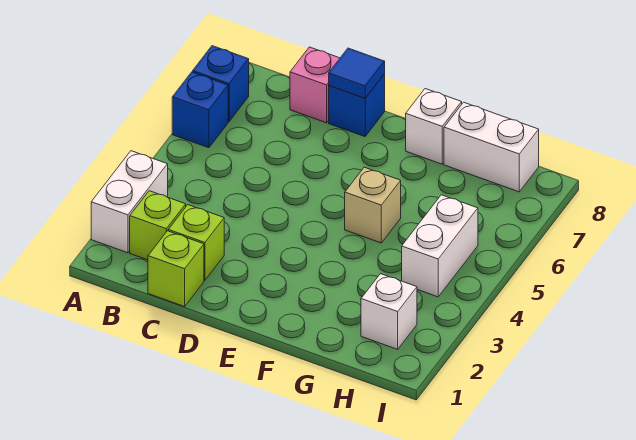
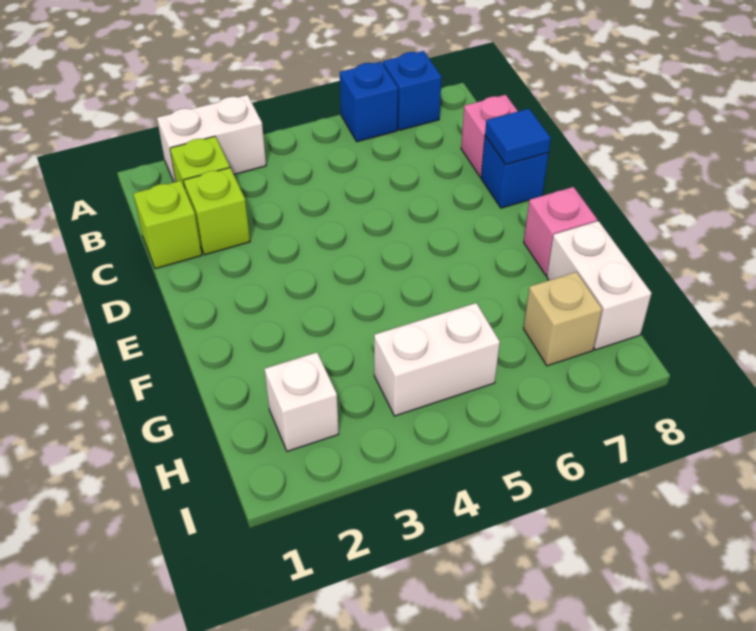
tan 1x1 brick [345,167,401,243] -> tan 1x1 brick moved to [523,272,602,366]
white 1x1 brick [406,89,462,164] -> pink 1x1 brick [524,187,597,275]

